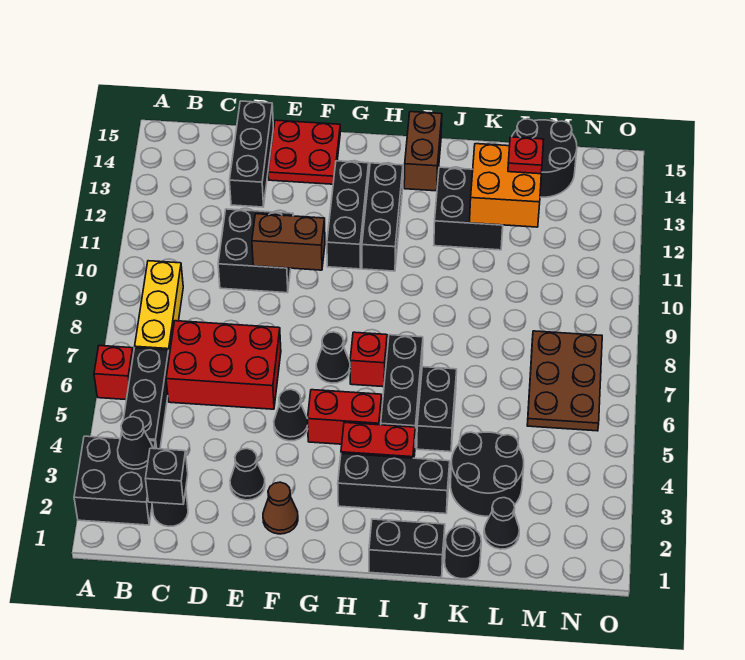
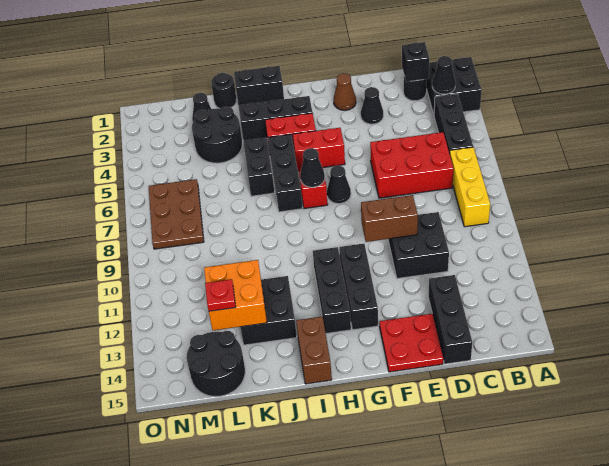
red 1x1 brick [94,346,133,400] -> none
black 1x1 cone [274,389,308,441] -> black 1x1 cone moved to [300,148,325,187]

